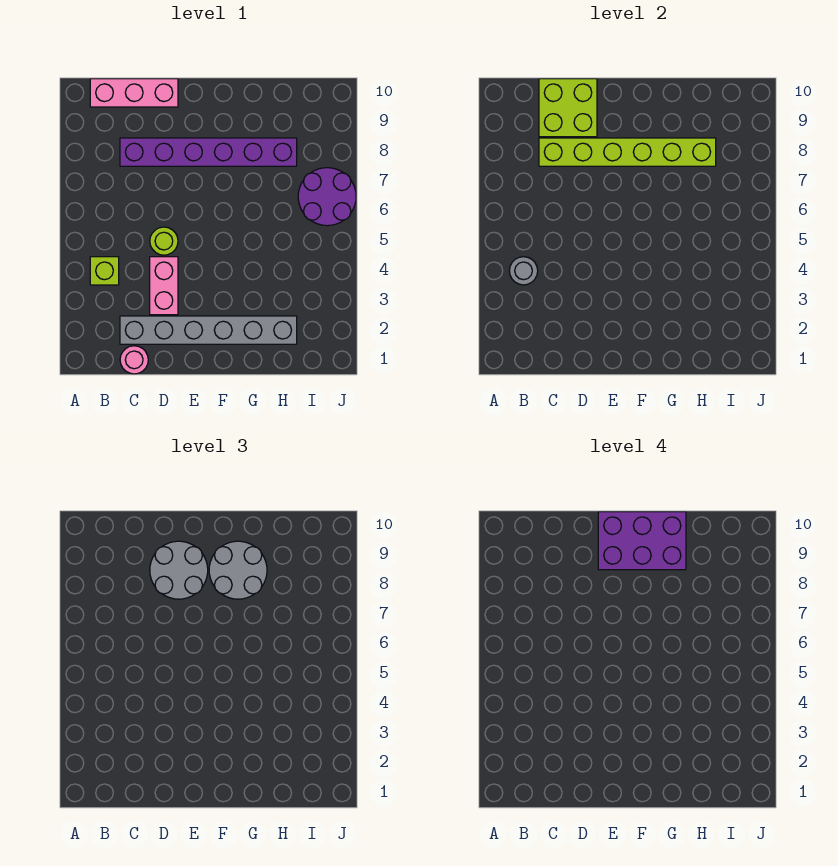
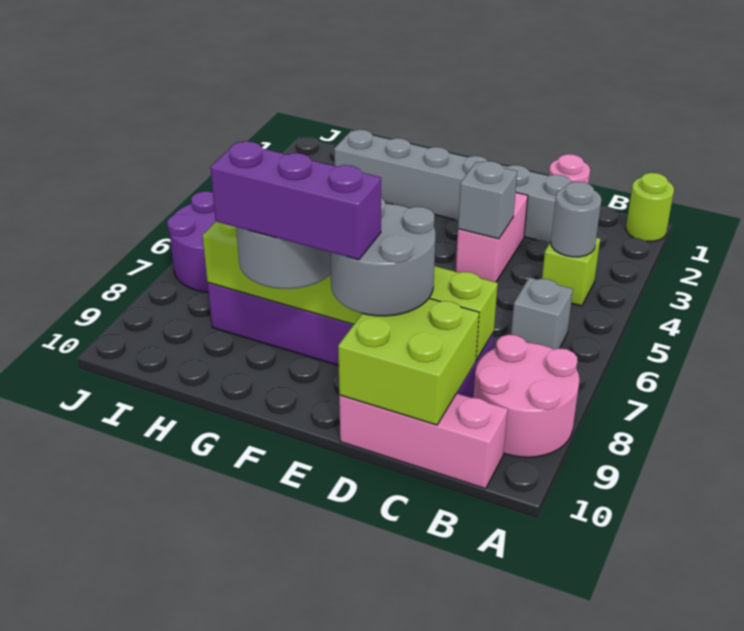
none -> pink 2x2 round brick [474,335,579,457]
none -> grey 1x1 brick [511,278,573,349]
none -> grey 1x1 brick [458,161,517,239]
lime 1x1 round brick [150,227,178,255] -> lime 1x1 round brick moved to [626,173,674,241]
purple 2x3 brick [598,512,686,570] -> purple 1x3 brick [210,141,381,260]

